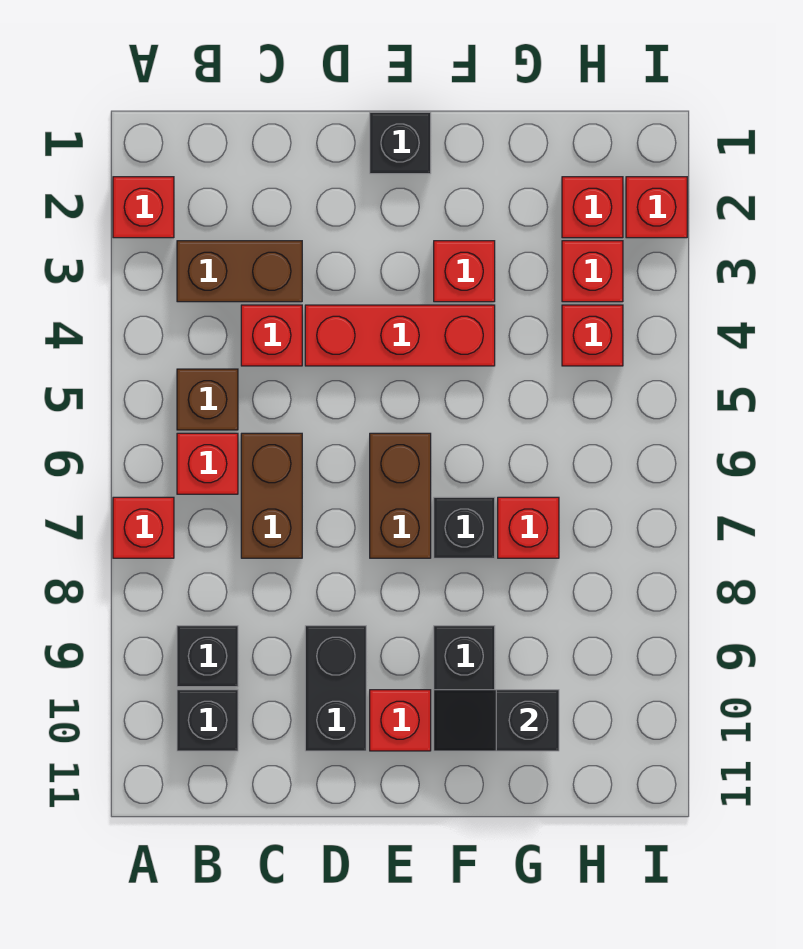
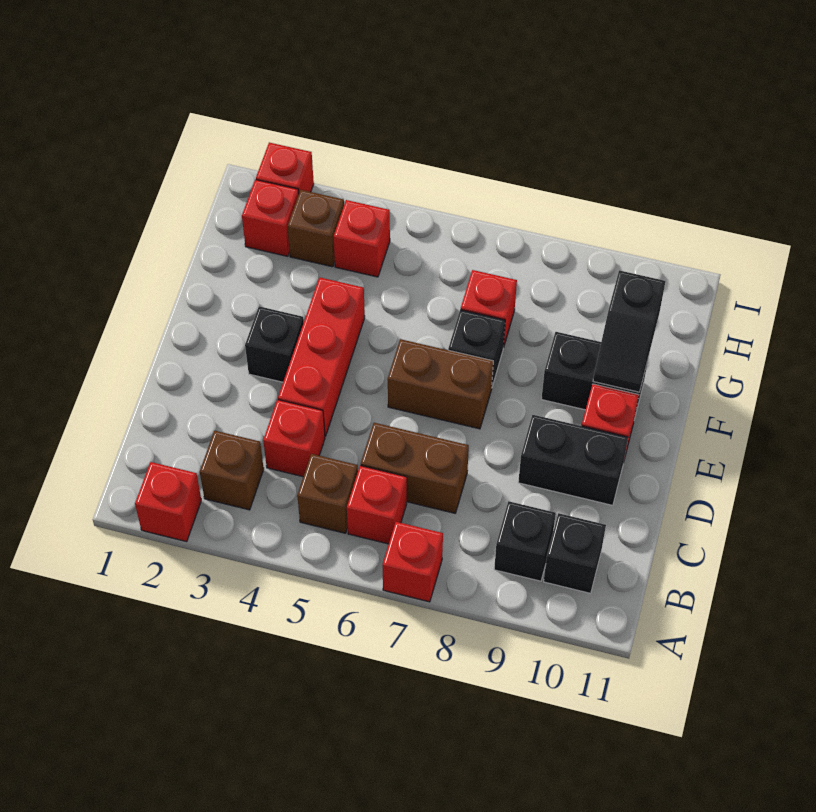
brown 1x2 brick [177,241,302,302] -> brown 1x1 brick [200,431,264,510]
black 1x1 brick [370,112,431,174] -> black 1x1 brick moved to [245,306,304,382]
red 1x1 brick [434,241,495,302] -> none
red 1x1 brick [562,241,623,302] -> brown 1x1 brick [288,190,344,267]

